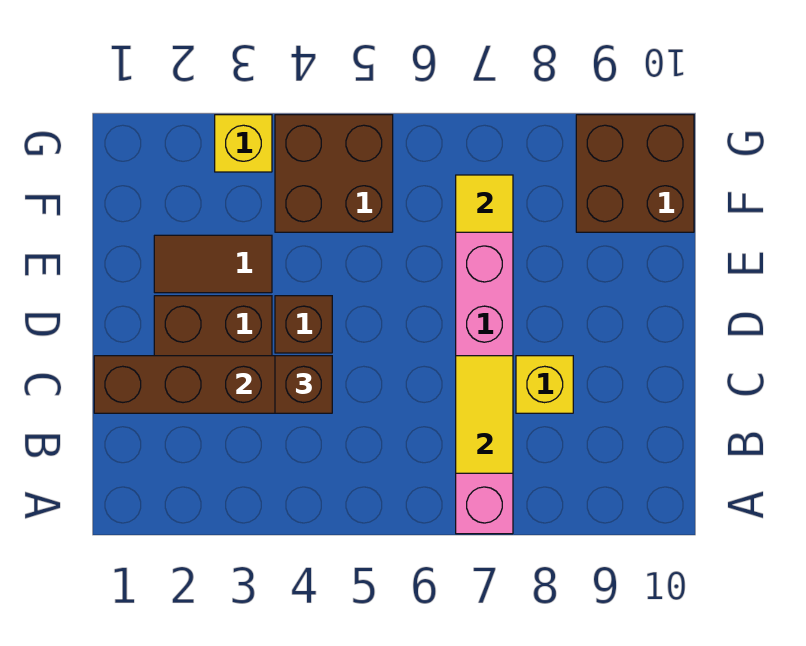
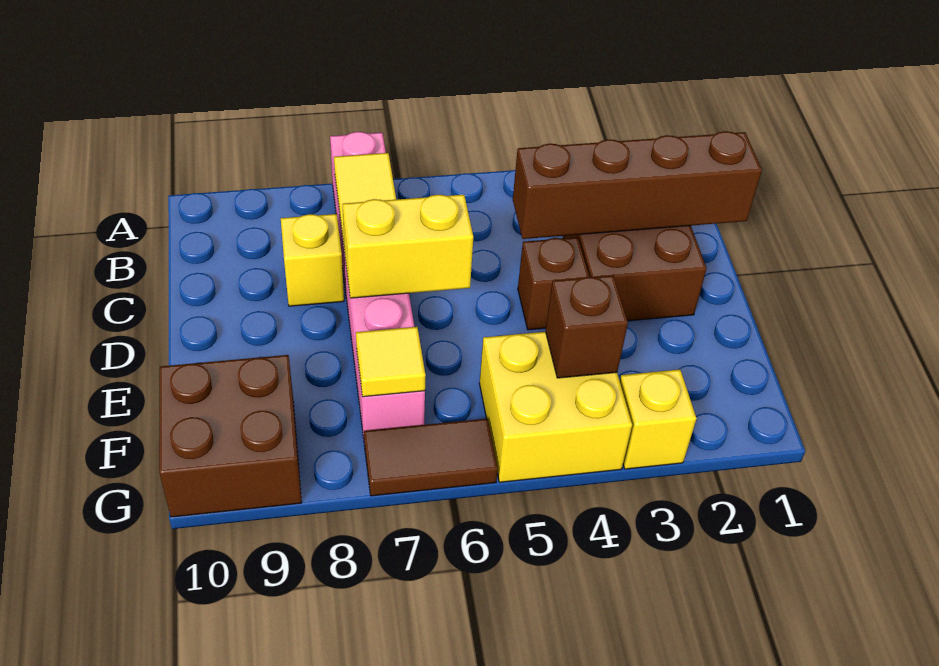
brown 1x1 brick [275,356,332,413] -> brown 1x1 brick moved to [545,275,628,378]
none -> yellow 1x2 brick [343,195,473,298]
brown 1x2 tile [154,235,272,293] -> brown 1x2 tile moved to [364,419,498,496]
brown 2x2 brick [275,115,393,232] -> yellow 2x2 brick [480,332,632,482]

